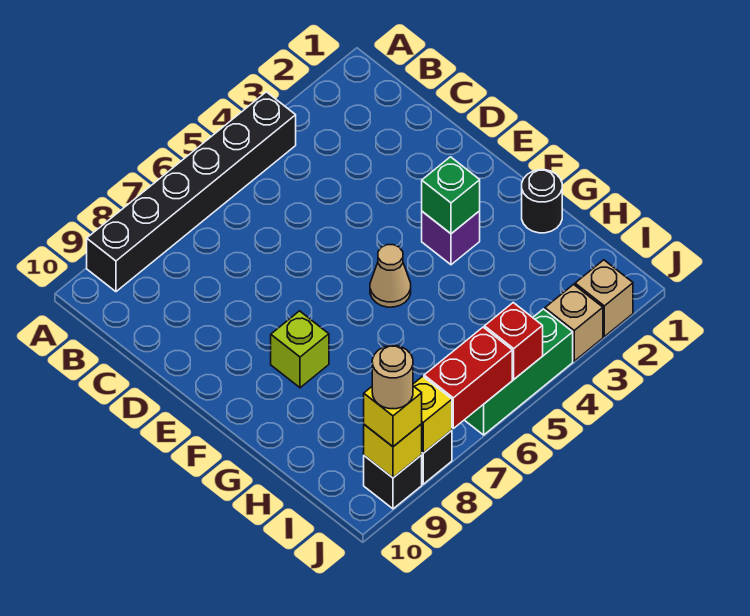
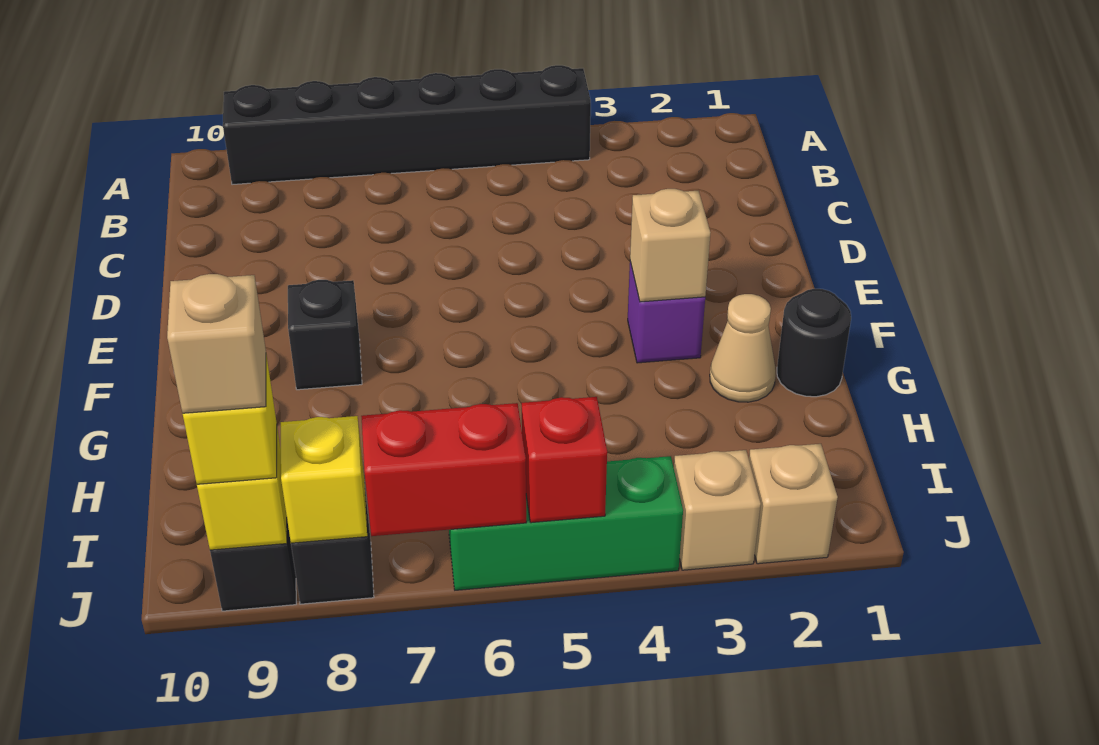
green 1x1 brick [422,157,480,234] -> tan 1x1 brick [630,189,710,302]
tan 1x1 cone [370,245,411,307] -> tan 1x1 cone moved to [710,294,776,402]
lime 1x1 brick [271,311,329,388] -> black 1x1 brick [288,280,362,390]
tan 1x1 round brick [372,346,413,409] -> tan 1x1 brick [167,274,266,413]

